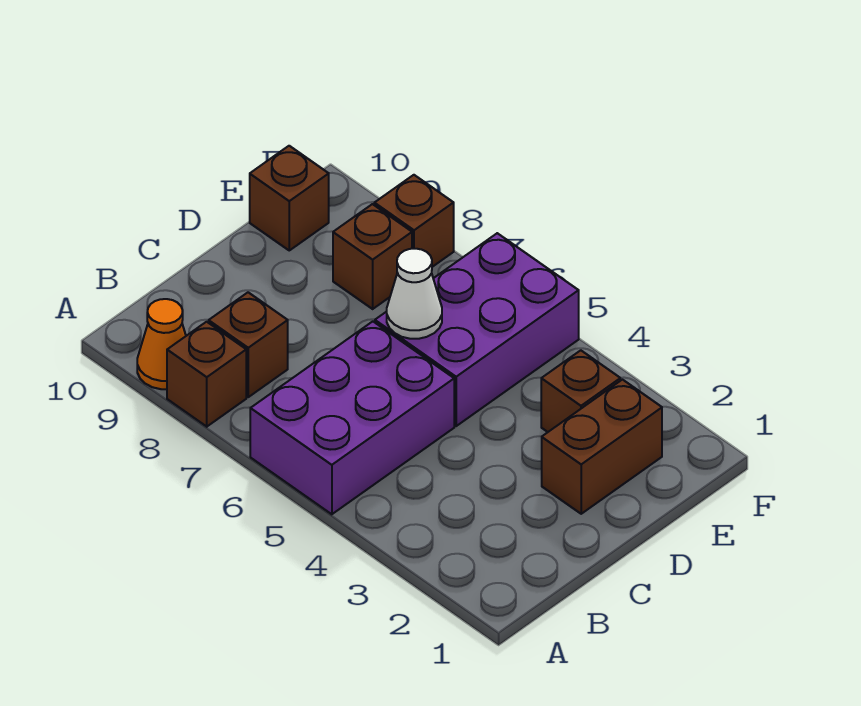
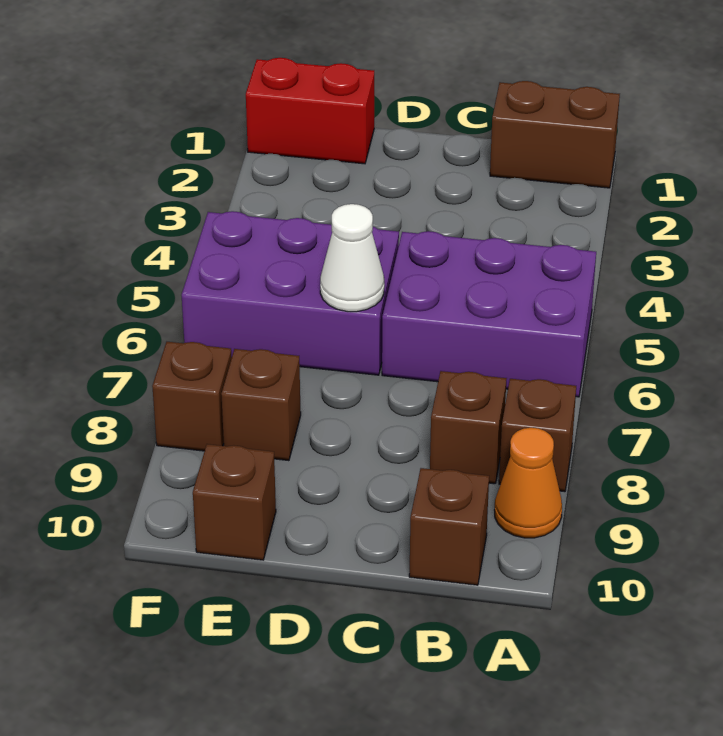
brown 1x2 brick [542,380,662,514] -> brown 1x2 brick moved to [490,81,620,188]
none -> red 1x2 brick [246,58,374,164]
brown 1x1 brick [541,350,620,432] -> brown 1x1 brick moved to [409,468,489,585]

